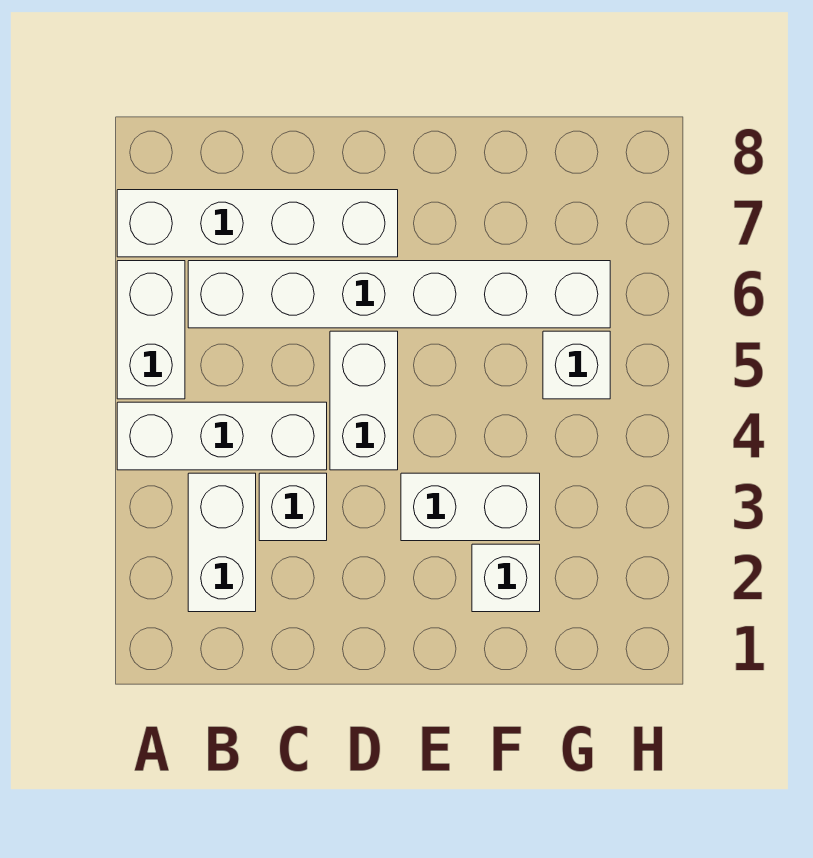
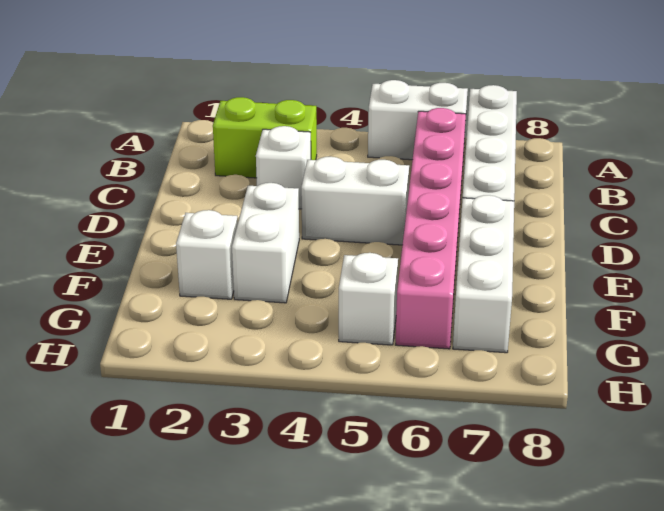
white 1x3 brick [117,402,327,470] -> white 1x3 brick moved to [453,195,514,353]
white 1x2 brick [188,473,256,612] -> lime 1x2 brick [213,97,317,178]
white 1x6 brick [188,261,610,328] -> pink 1x6 brick [396,108,466,349]

